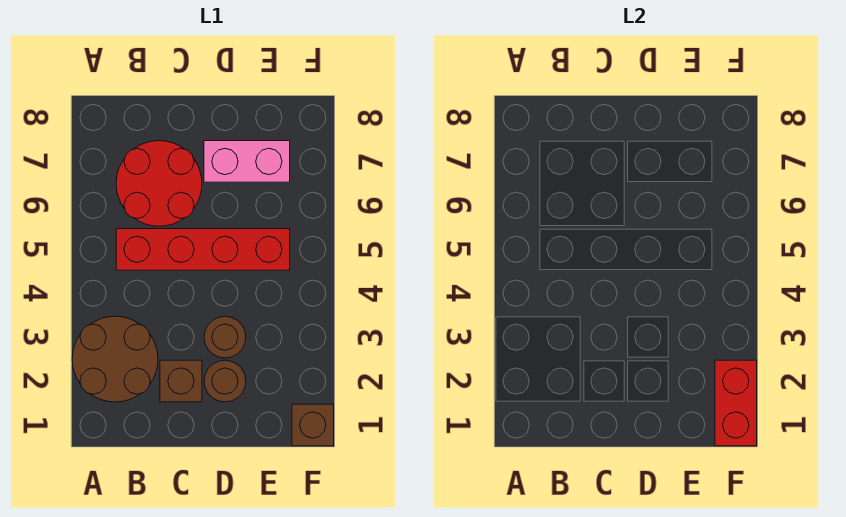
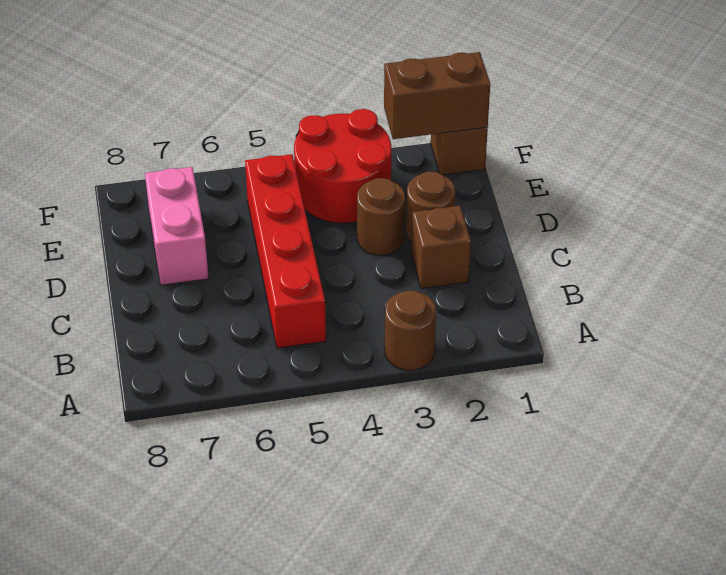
brown 2x2 round brick [72,316,158,402] -> brown 1x1 round brick [385,291,436,370]
red 2x2 round brick [116,141,202,226] -> red 2x2 round brick moved to [294,109,391,223]
red 1x2 brick [715,360,757,446] -> brown 1x2 brick [384,52,490,139]

